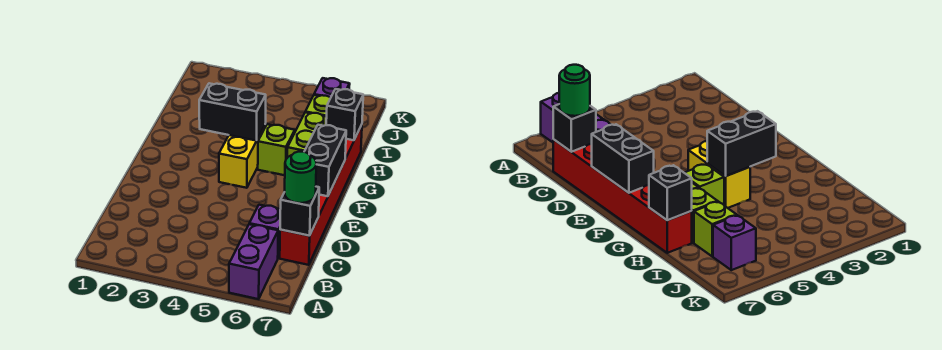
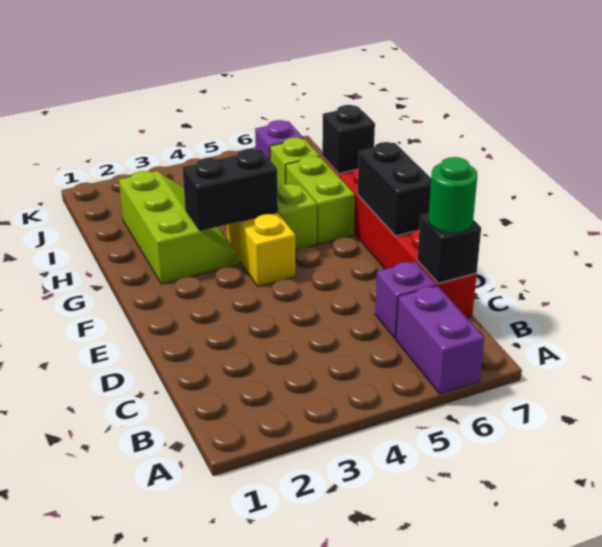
none -> lime 2x3 slope [119,171,240,284]

